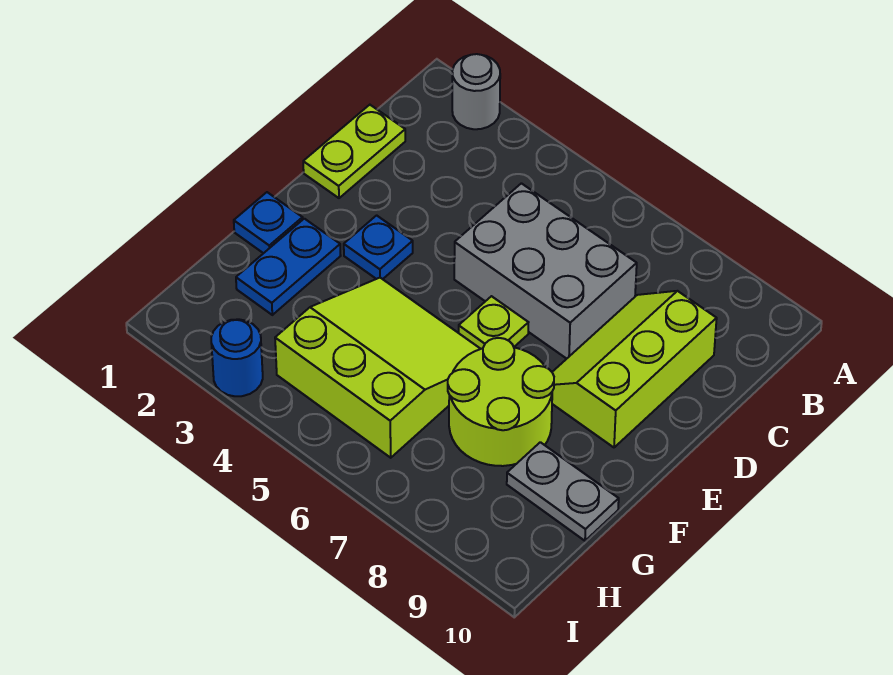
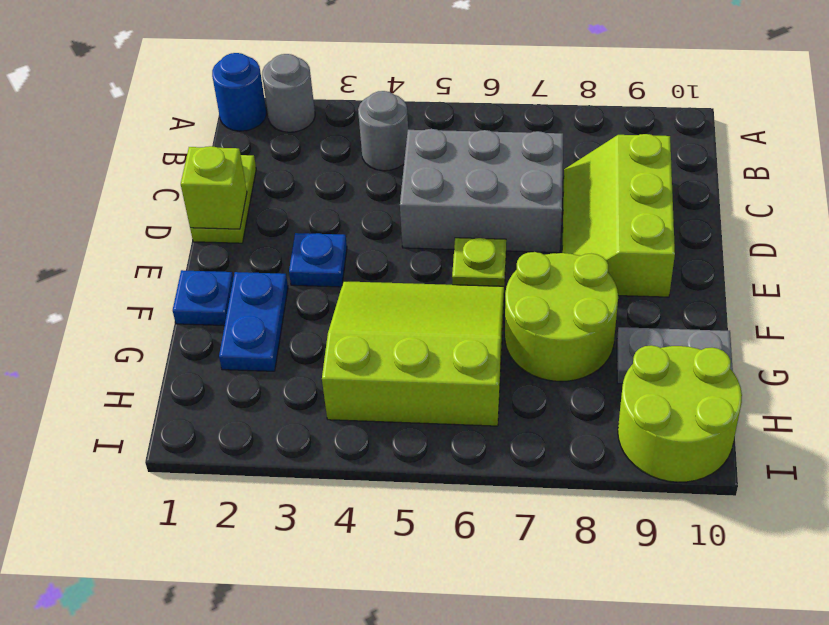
none -> grey 1x1 round brick [358,91,408,171]
none -> lime 1x1 brick [181,146,247,229]
none -> lime 2x2 round brick [618,345,742,482]
blue 1x1 round brick [211,319,263,396] -> blue 1x1 round brick moved to [212,53,266,131]

